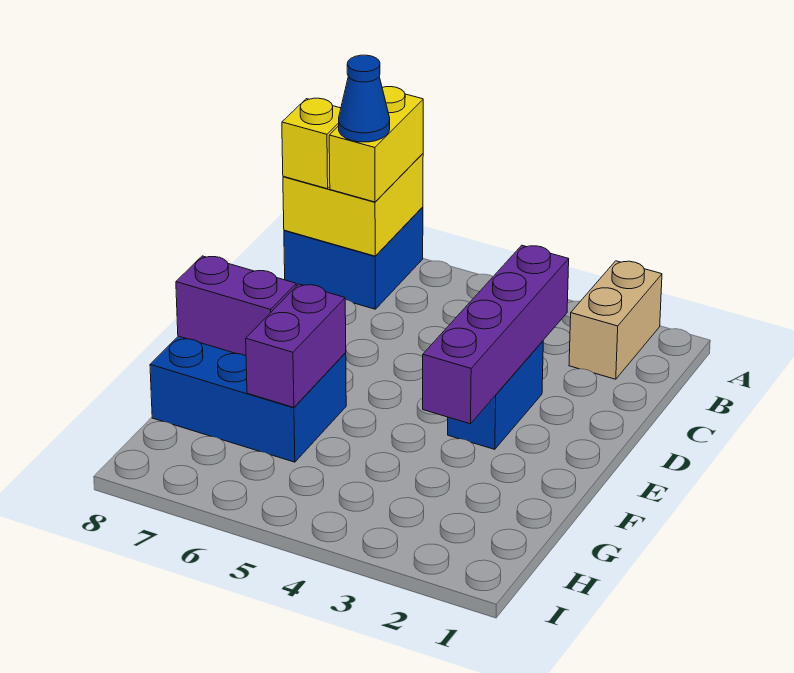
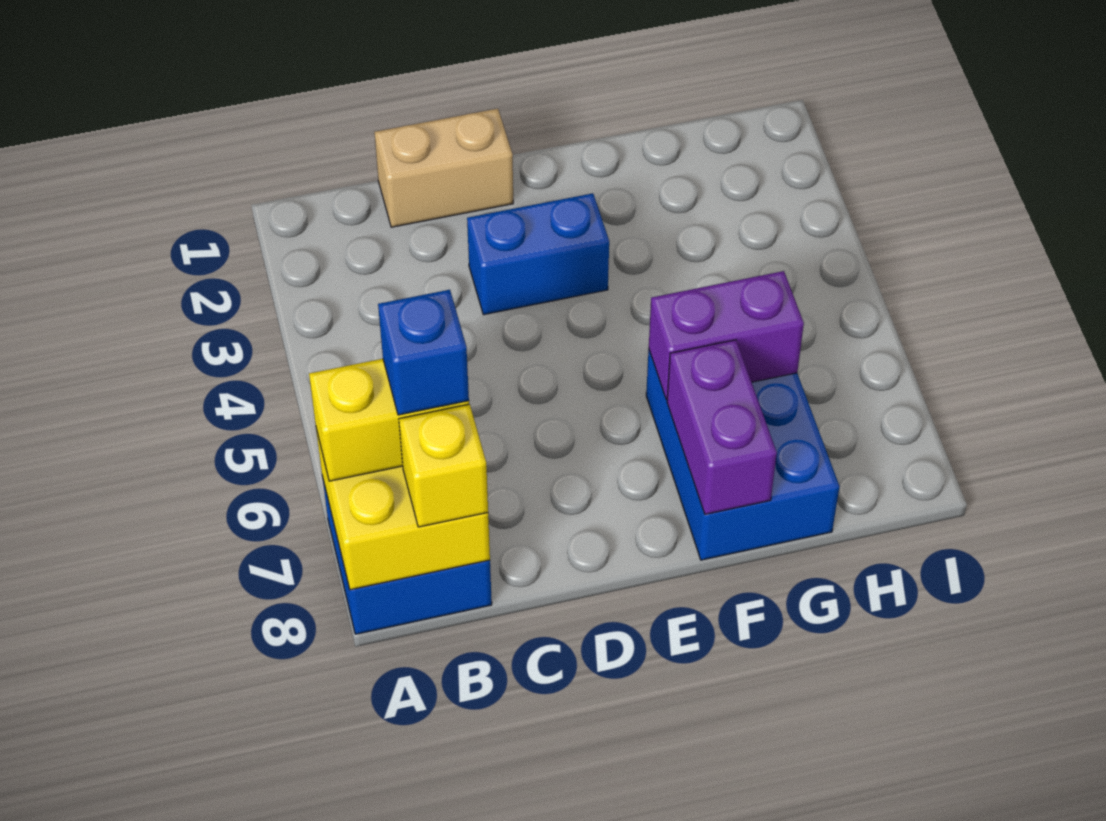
tan 1x2 brick [569,261,662,379] -> tan 1x2 brick moved to [374,109,513,227]
blue 1x1 cone [339,55,390,142] -> blue 1x1 brick [378,290,469,415]
purple 1x4 brick [423,245,569,424] -> none

